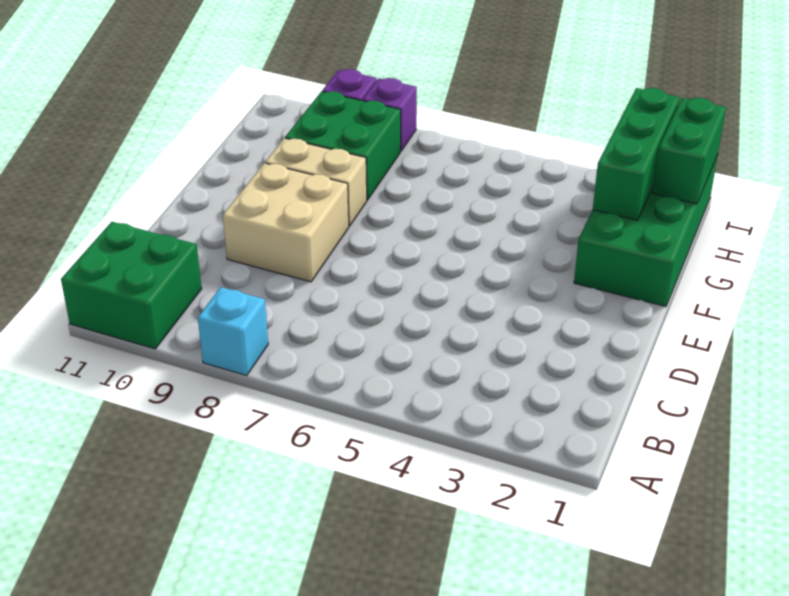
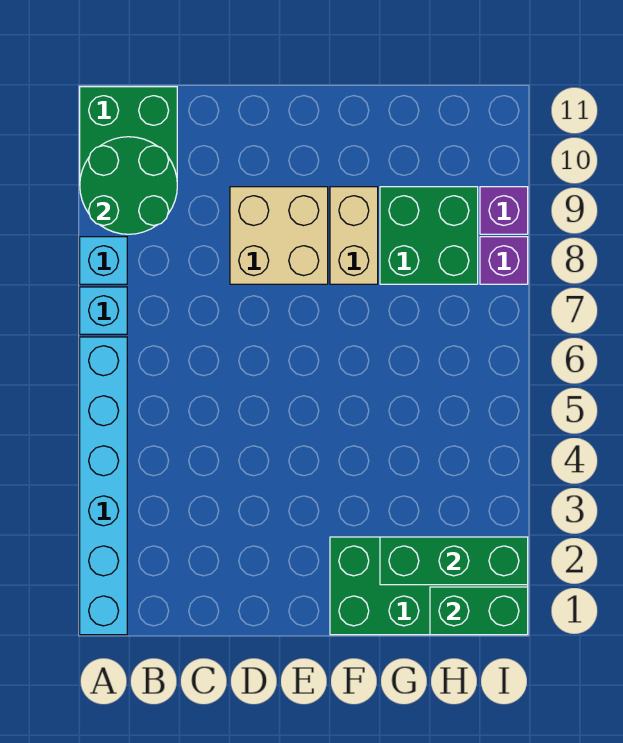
none -> cyan 1x6 brick [80,337,127,635]
none -> cyan 1x1 brick [80,287,127,334]
none -> green 2x2 round brick [80,137,177,234]

